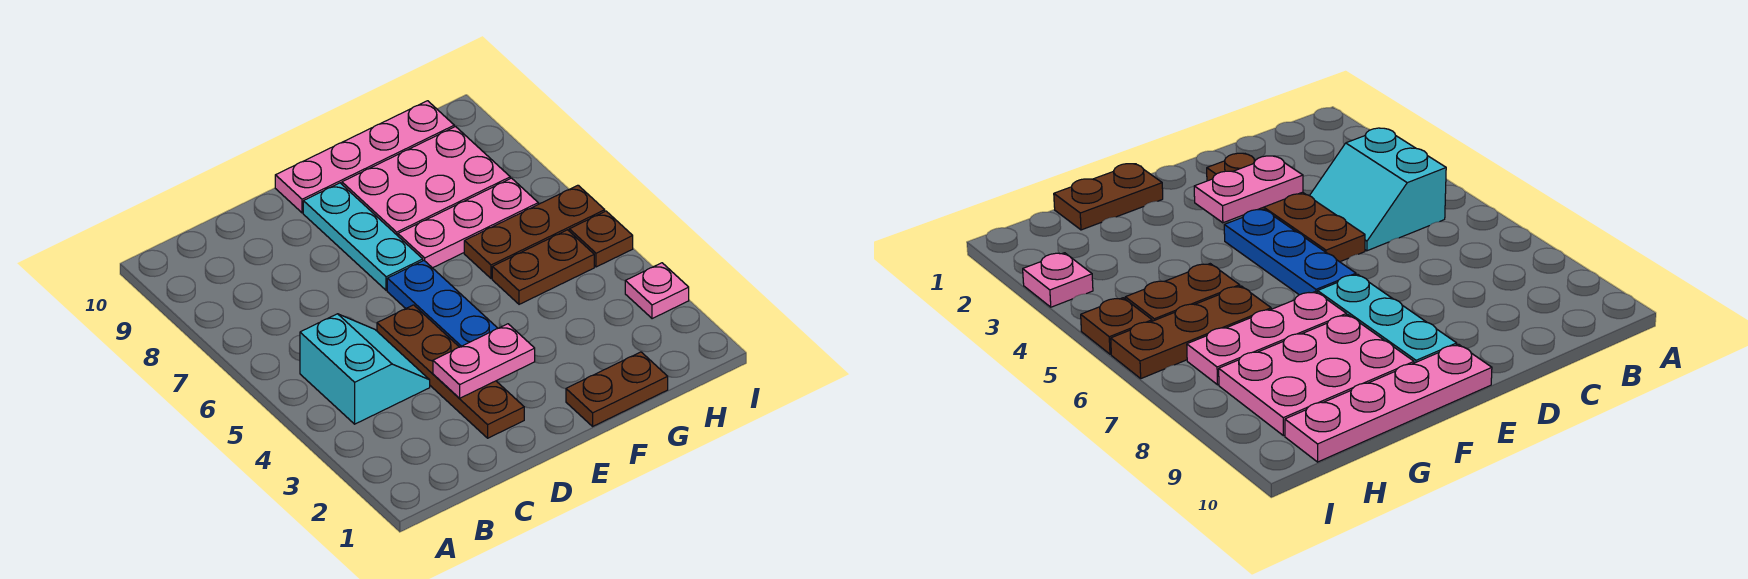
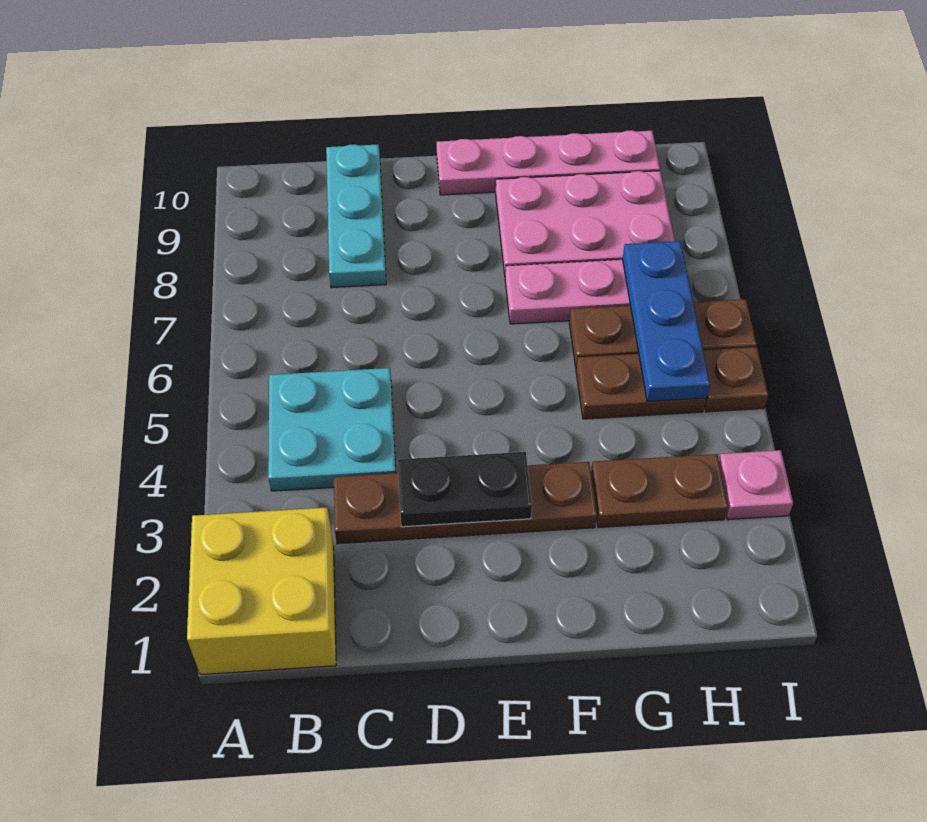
none -> yellow 2x2 brick [187,507,336,675]
cyan 2x2 slope [300,314,430,424] -> cyan 2x2 plate [268,368,396,491]
brown 1x4 plate [377,305,524,438] -> brown 1x4 plate turned to [334,462,597,544]
pink 1x2 plate [433,324,535,398] -> black 1x2 plate [398,452,532,527]
blue 1x3 plate [387,261,498,347] -> blue 1x3 plate moved to [623,241,710,402]
cyan 1x3 plate [303,183,423,290] -> cyan 1x3 plate moved to [326,144,386,288]
brown 1x2 plate [566,352,668,426] -> brown 1x2 plate moved to [591,454,728,528]

